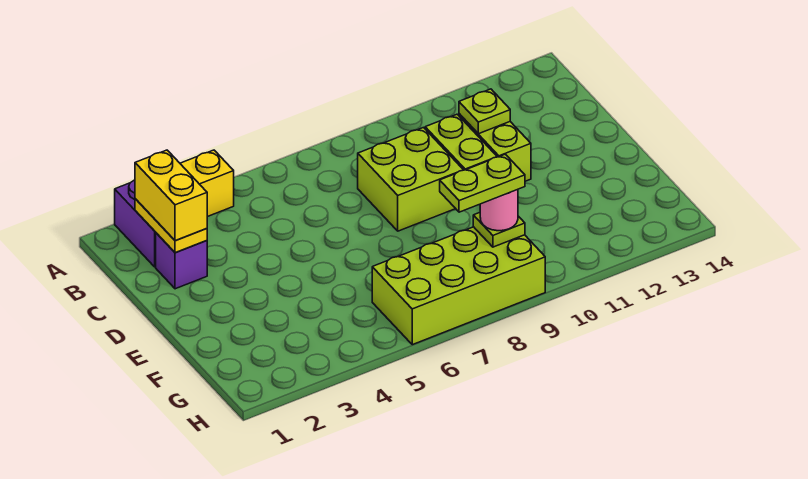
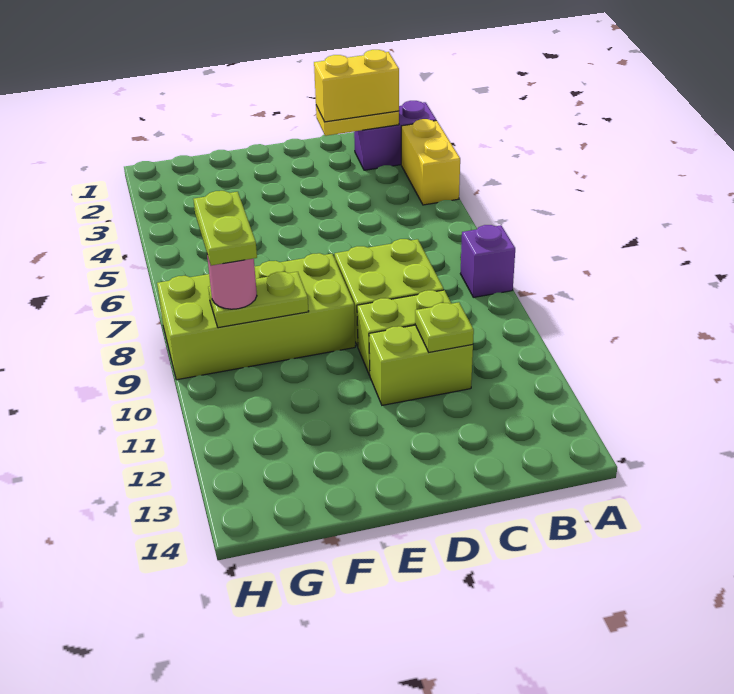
purple 1x1 brick [156,233,207,289] -> purple 1x1 brick moved to [460,225,515,297]
lime 2x4 brick [372,227,545,345] -> lime 2x4 brick turned to [157,253,355,380]
lime 1x1 plate [473,213,525,247] -> lime 1x2 plate [208,272,309,328]

